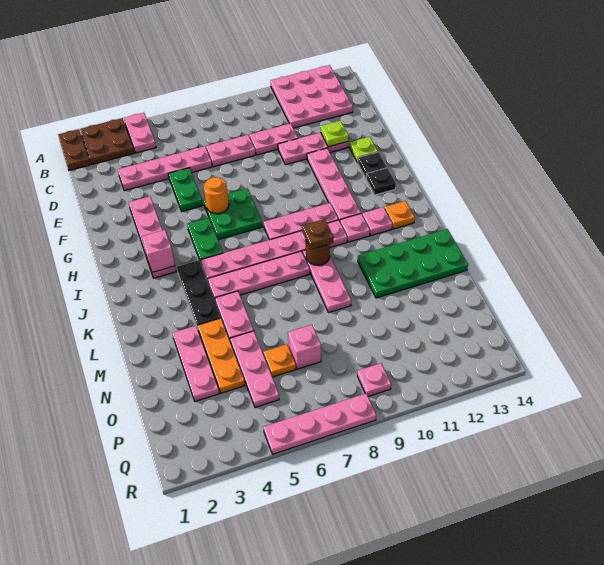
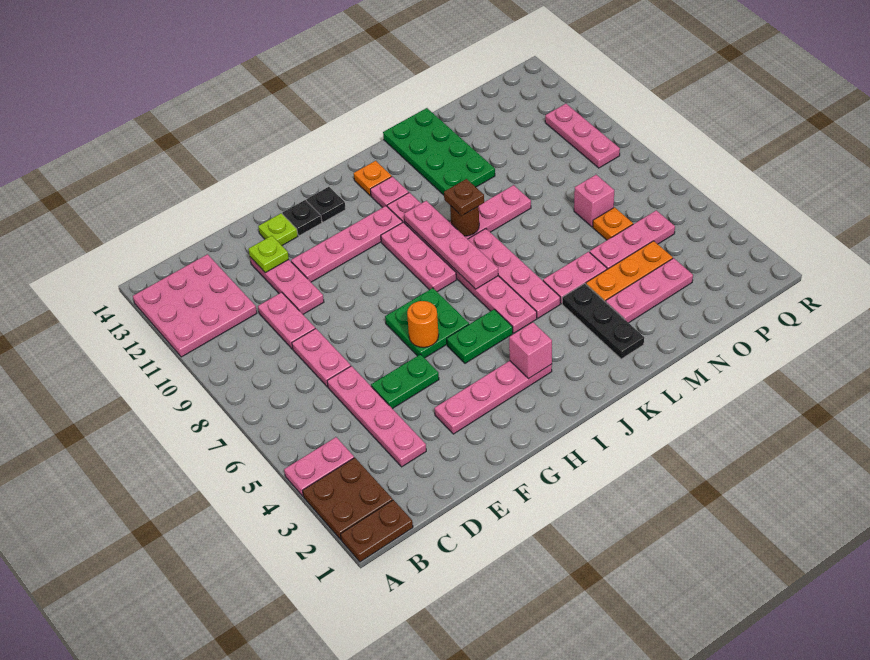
black 1x3 plate [177,260,221,328] -> black 1x3 plate turned to [562,284,644,359]
pink 1x1 plate [357,363,391,396] -> pink 1x3 plate [545,104,620,168]
pink 1x4 plate [264,394,376,454] -> pink 1x4 plate moved to [404,201,498,289]

